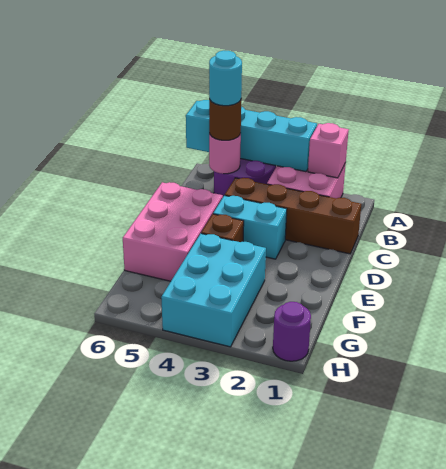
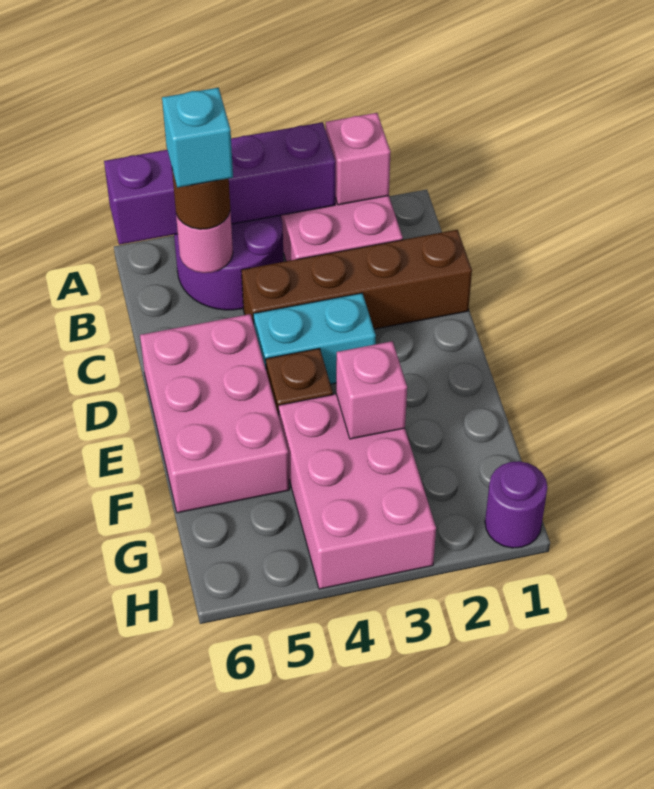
cyan 1x4 brick [186,100,317,172] -> purple 1x4 brick [104,122,335,245]
cyan 1x1 round brick [209,51,242,106] -> cyan 1x1 brick [162,88,233,188]
cyan 2x3 brick [161,234,266,347] -> pink 2x3 brick [279,394,436,589]
none -> pink 1x1 brick [336,341,407,439]

